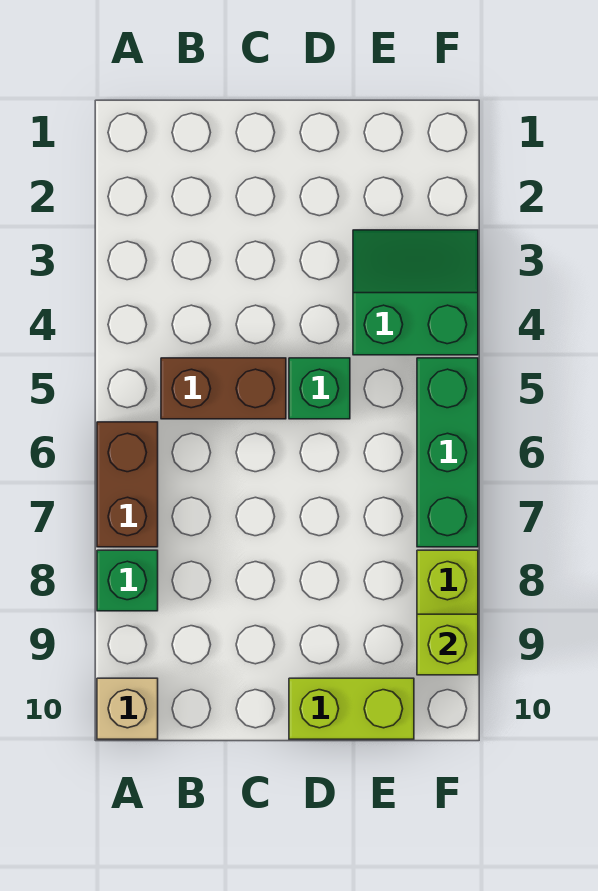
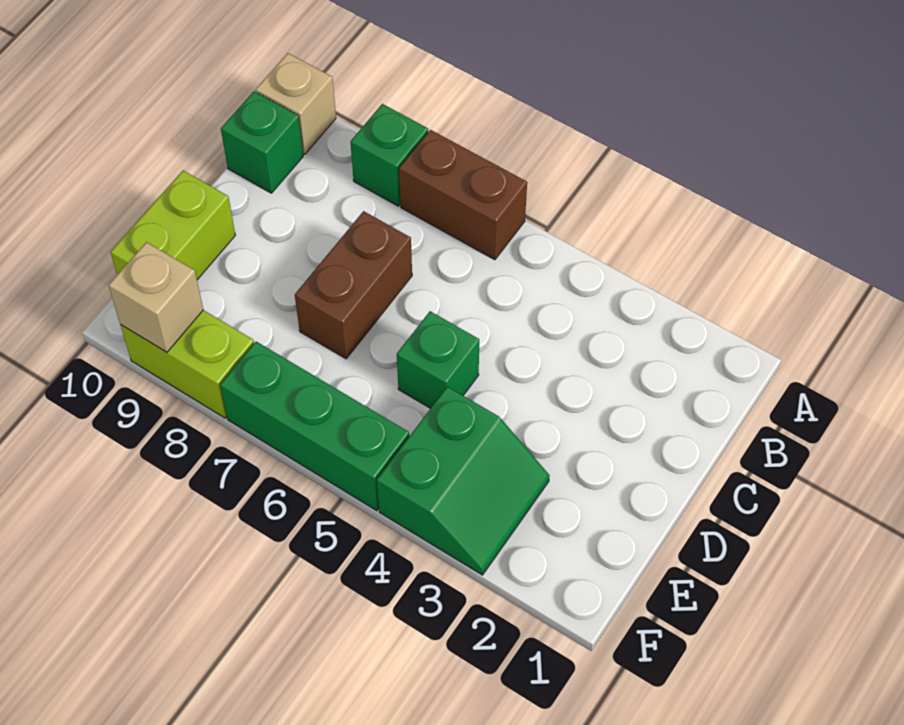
brown 1x2 brick [161,358,286,419] -> brown 1x2 brick moved to [295,211,412,359]
none -> green 1x1 brick [221,91,303,193]
lime 1x1 brick [417,614,478,675] -> tan 1x1 brick [109,242,203,352]

